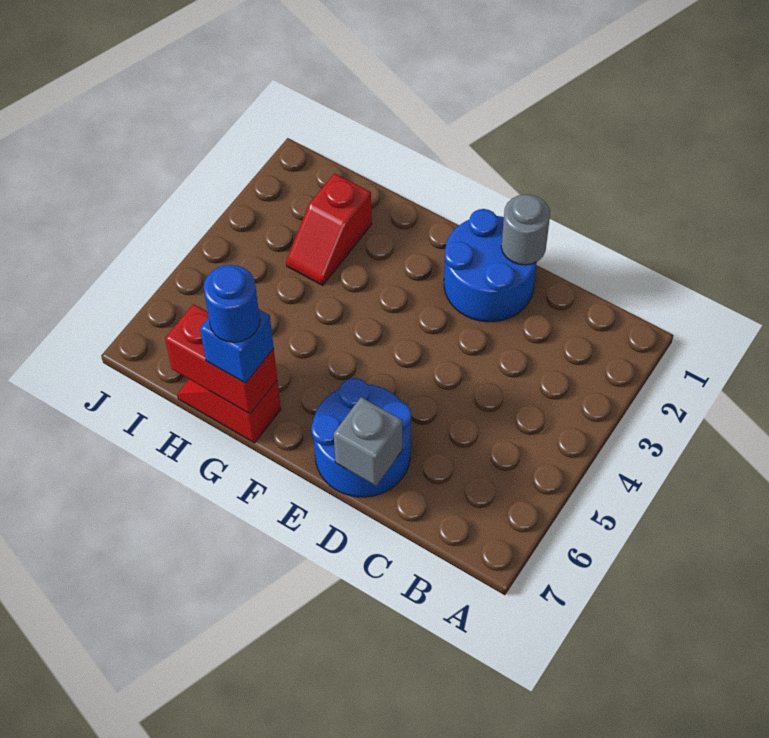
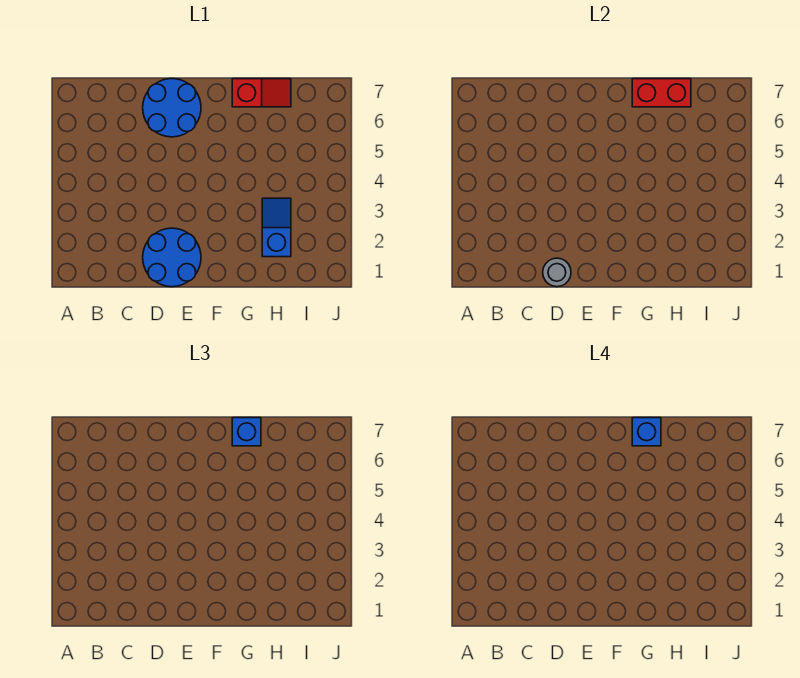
grey 1x1 brick [334,397,402,486] -> none
blue 1x1 round brick [204,265,260,342] -> blue 1x1 brick [632,418,661,446]
red 1x2 slope [286,173,372,285] -> blue 1x2 slope [262,198,291,257]

